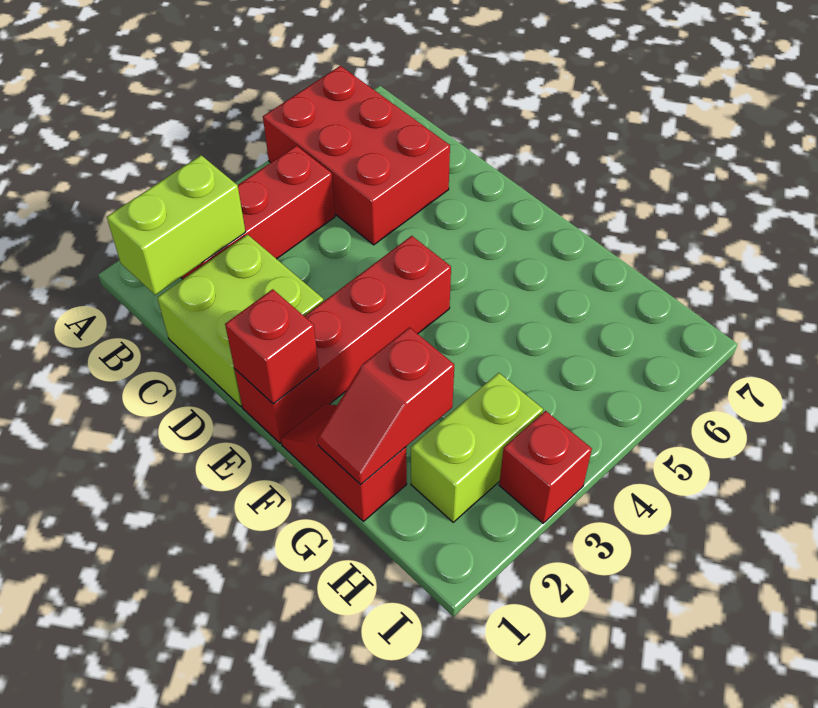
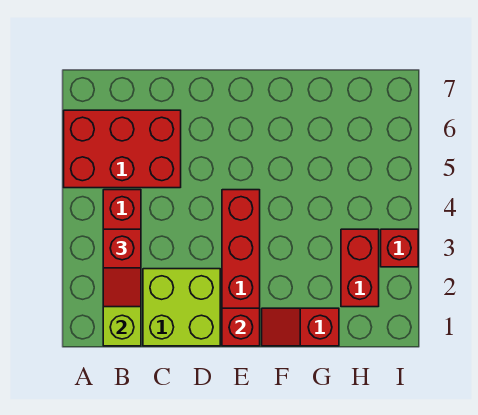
red 1x2 slope [317,327,454,485] -> red 1x2 slope moved to [103,229,141,307]
lime 1x2 brick [411,373,543,522] -> red 1x2 brick [341,229,379,307]

